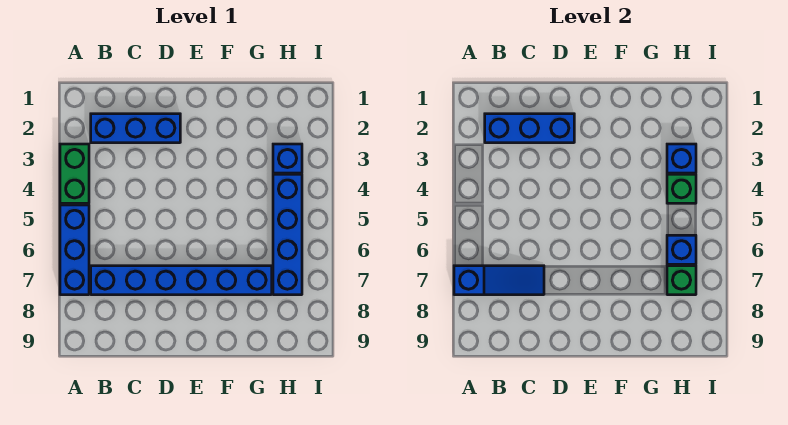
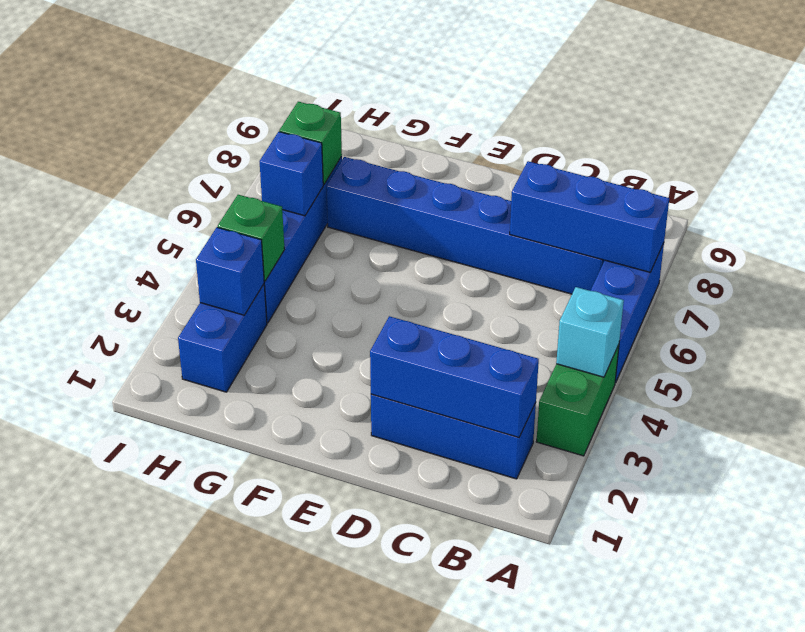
none -> cyan 1x1 brick [556,287,624,377]
blue 1x3 slope [454,266,544,295] -> blue 1x3 brick [510,161,669,272]
blue 1x1 brick [273,144,302,173] -> blue 1x2 brick [178,284,267,392]

